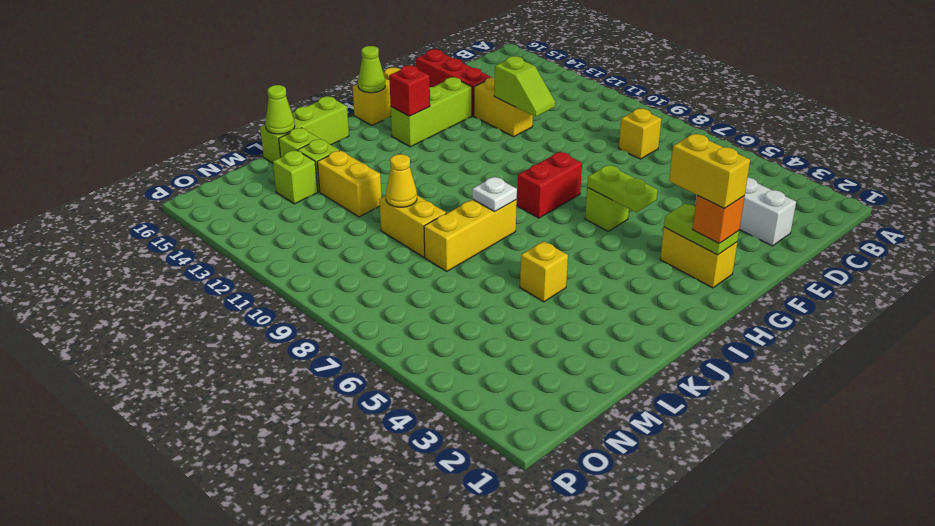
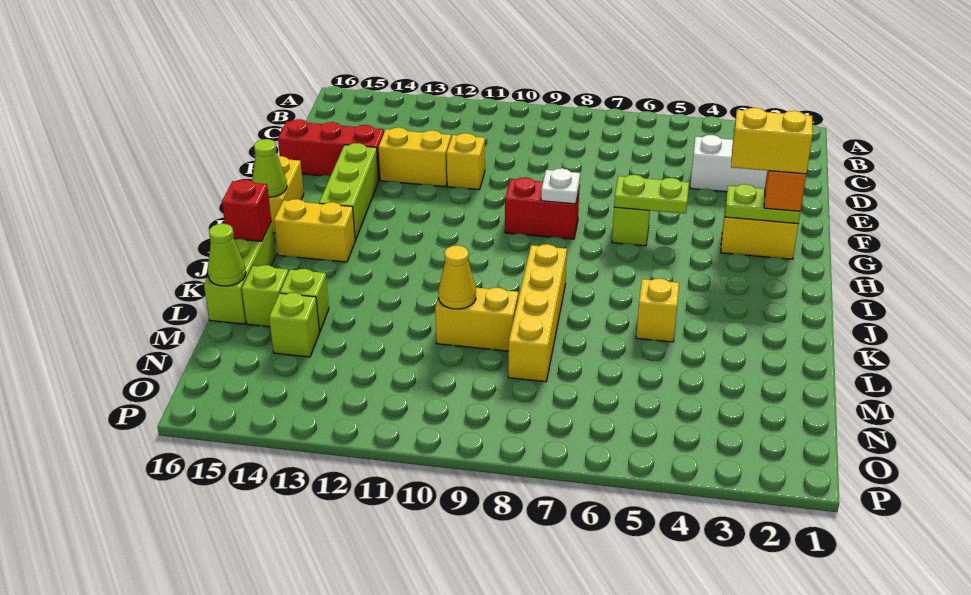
yellow 1x1 brick [619,109,661,159] -> yellow 1x1 brick moved to [447,133,485,190]
lime 1x2 slope [494,56,555,117] -> none
red 1x2 brick [517,152,582,218] -> red 1x2 brick turned to [505,177,580,239]
red 1x1 brick [389,65,430,116] -> red 1x1 brick moved to [222,180,272,241]
yellow 1x3 brick [424,199,517,271] -> yellow 1x4 brick [508,244,567,382]
white 1x1 plate [472,177,517,211] -> white 1x1 plate moved to [541,168,580,204]
yellow 1x2 brick [317,150,381,217] -> yellow 1x2 brick moved to [274,199,355,262]

